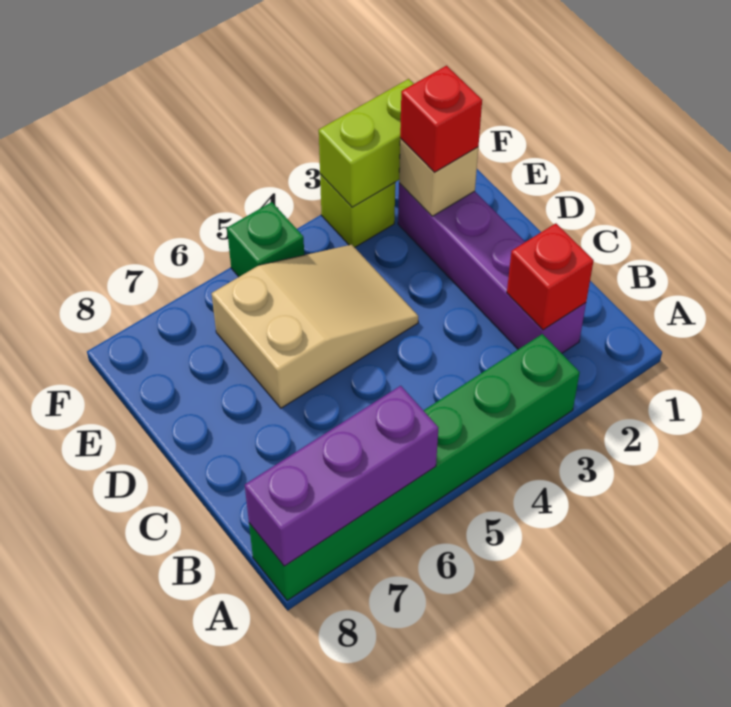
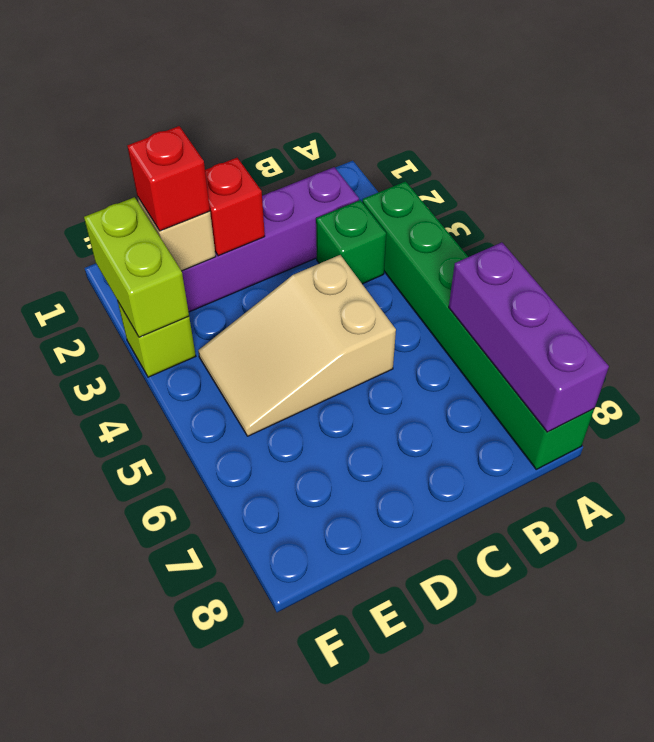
red 1x1 brick [507,223,594,330] -> red 1x1 brick moved to [205,158,265,256]
tan 2x3 slope [212,245,418,408] -> tan 2x3 slope turned to [198,255,396,436]
green 1x1 brick [227,202,304,277] -> green 1x1 brick moved to [316,200,386,284]

